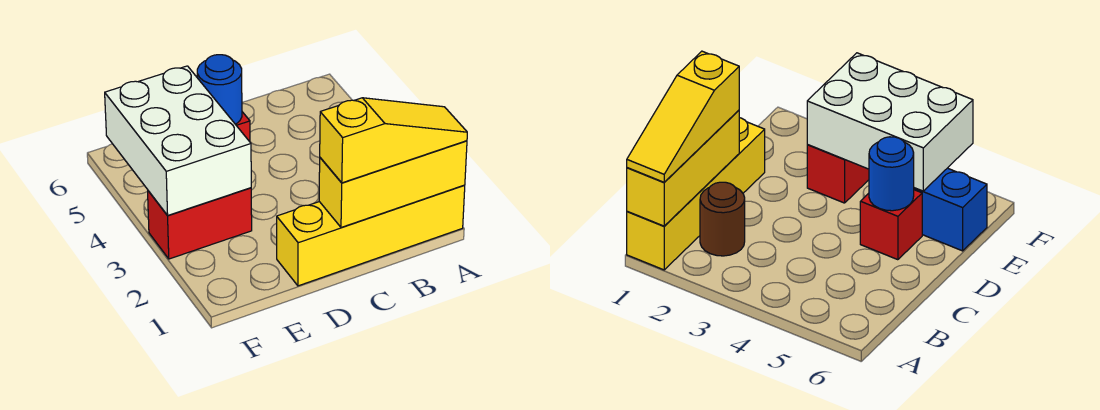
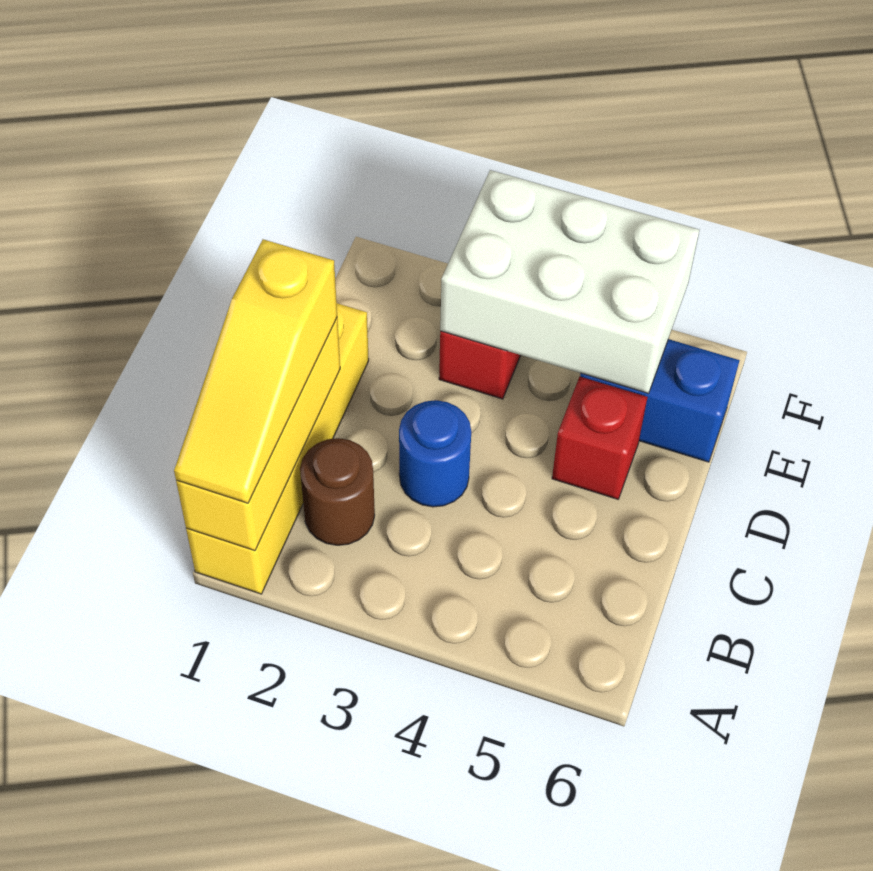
blue 1x1 round brick [197,55,242,124] -> blue 1x1 round brick moved to [399,400,471,507]

